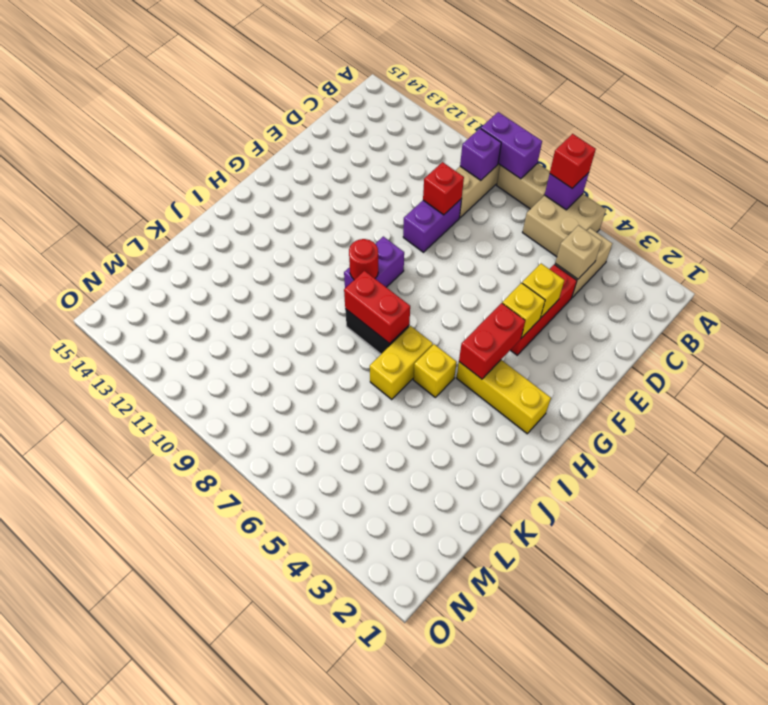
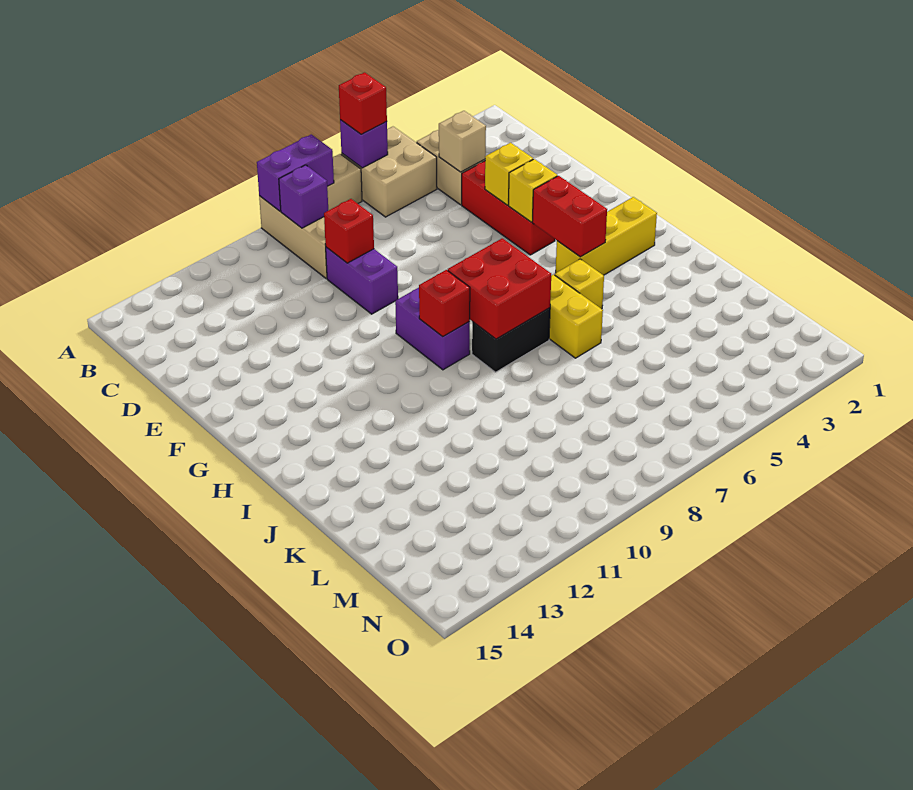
red 1x1 round brick [349,239,378,280] -> red 1x1 brick [419,270,470,337]
red 1x2 brick [344,271,410,344] -> red 2x2 brick [448,238,551,339]

